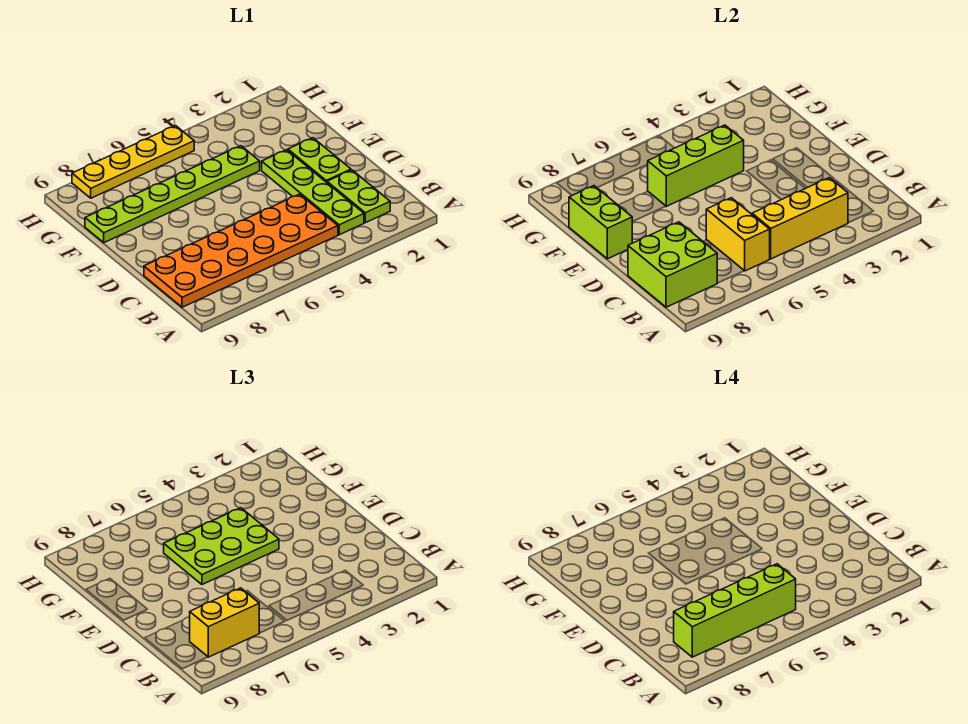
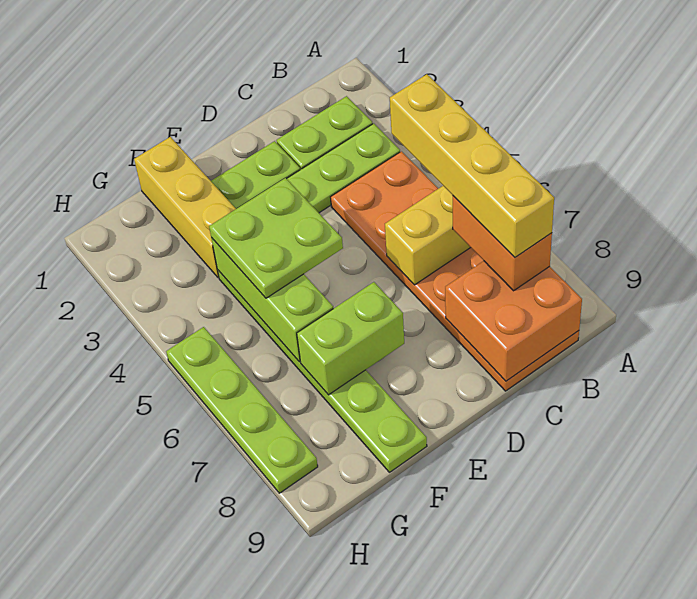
yellow 1x3 brick [752,178,848,259] -> yellow 1x3 brick moved to [134,137,236,278]
lime 1x4 brick [674,564,796,657] -> yellow 1x4 brick [390,74,554,257]
yellow 1x2 brick [190,588,259,657] -> orange 1x2 brick [453,196,552,291]
lime 2x2 brick [628,222,717,307] -> orange 2x2 brick [445,261,582,381]
lime 2x3 plate [164,508,279,584] -> lime 2x2 plate [209,178,343,298]
lime 1x2 brick [569,186,632,259] -> lime 1x2 brick moved to [297,282,404,395]
yellow 1x4 plate [72,126,194,198] -> lime 1x4 plate [166,327,318,493]

